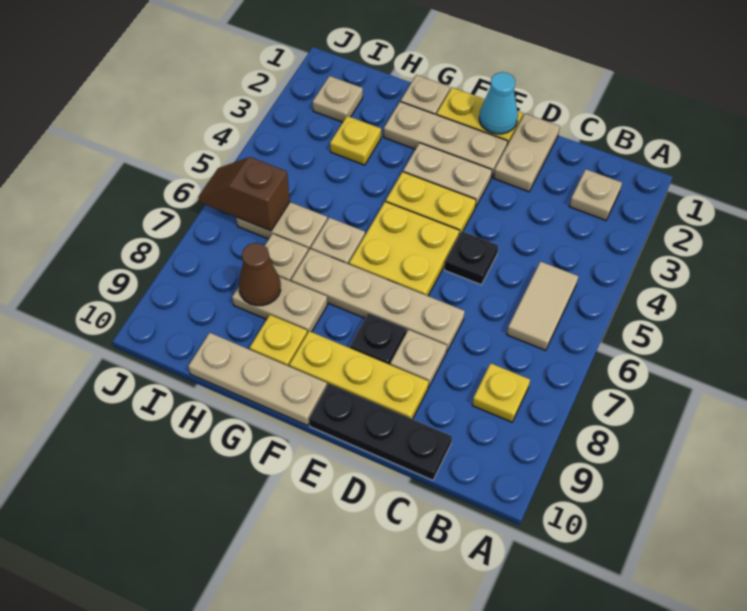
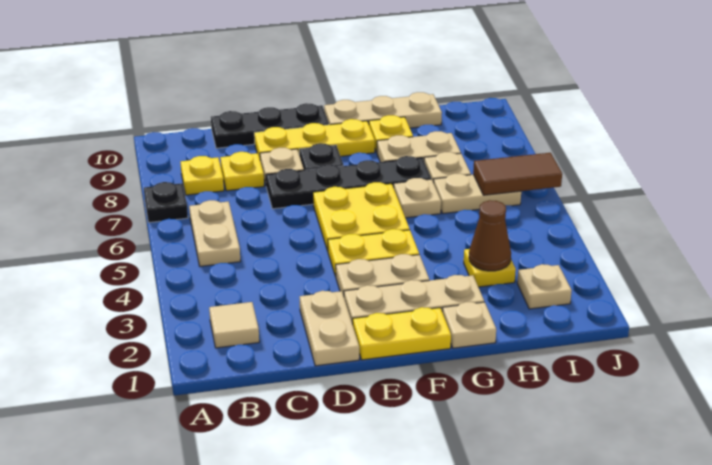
tan 1x1 plate [569,169,622,220] -> tan 1x1 tile [209,302,259,348]
tan 1x2 tile [507,261,578,351] -> tan 1x2 plate [189,200,240,266]
none -> yellow 1x1 plate [220,152,264,191]
black 1x1 plate [444,231,498,285] -> black 1x1 plate moved to [144,182,188,222]
tan 1x4 plate [291,249,465,352] -> black 1x4 plate [266,156,431,209]
cyan 1x1 cone [479,72,518,134] -> none
brown 1x1 cone [239,243,281,306] -> brown 1x1 cone moved to [469,200,511,271]
brown 1x2 slope [199,157,290,231] -> brown 1x2 tile [473,153,562,195]

